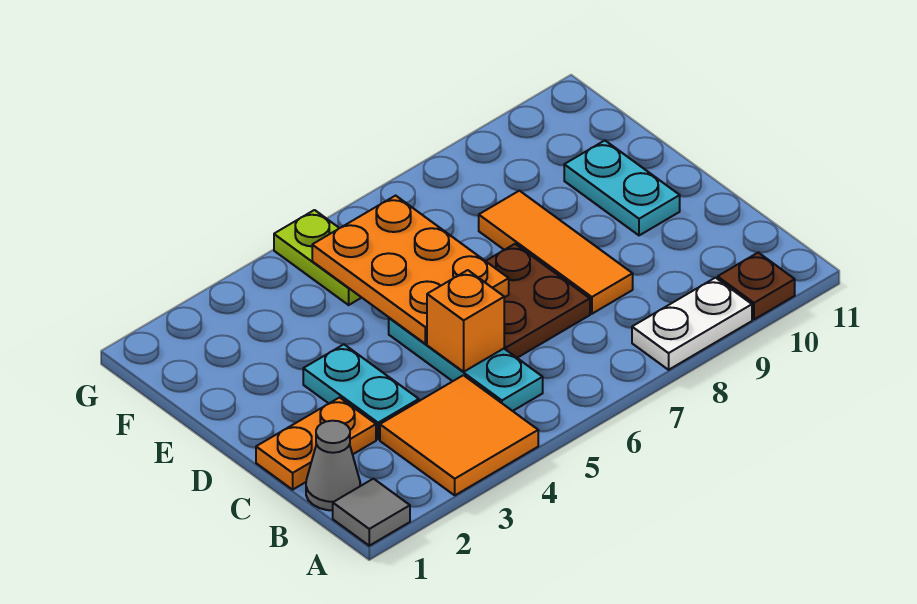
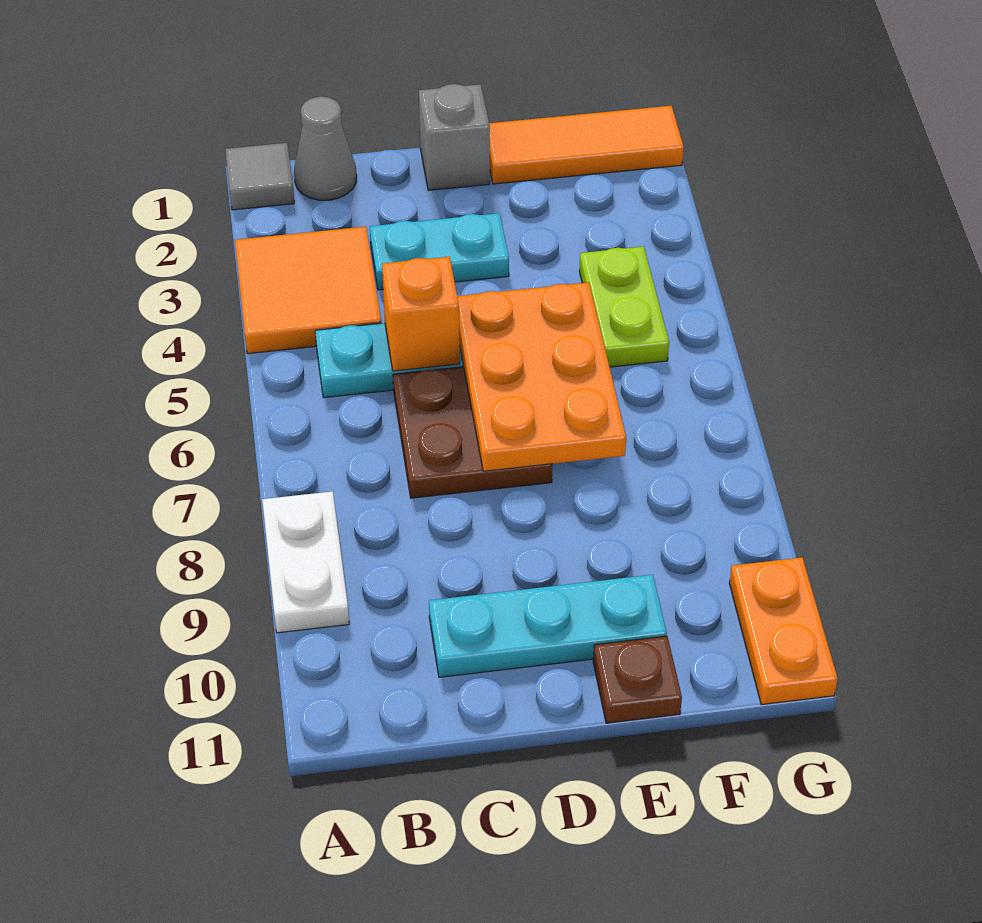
brown 1x1 plate [718,252,795,320] -> brown 1x1 plate moved to [593,636,682,723]
orange 1x2 plate [256,398,376,490] -> orange 1x2 plate moved to [729,558,838,705]
orange 1x3 tile [479,191,633,314] -> orange 1x3 tile moved to [489,106,684,184]
none -> grey 1x1 brick [419,84,490,190]
orange 2x3 plate [312,196,509,344] -> orange 2x3 plate turned to [457,282,626,471]
cyan 1x2 plate [564,140,680,235] -> cyan 1x3 plate [429,575,667,677]
lime 1x2 plate [274,210,362,305] -> lime 1x2 plate turned to [579,247,669,367]

